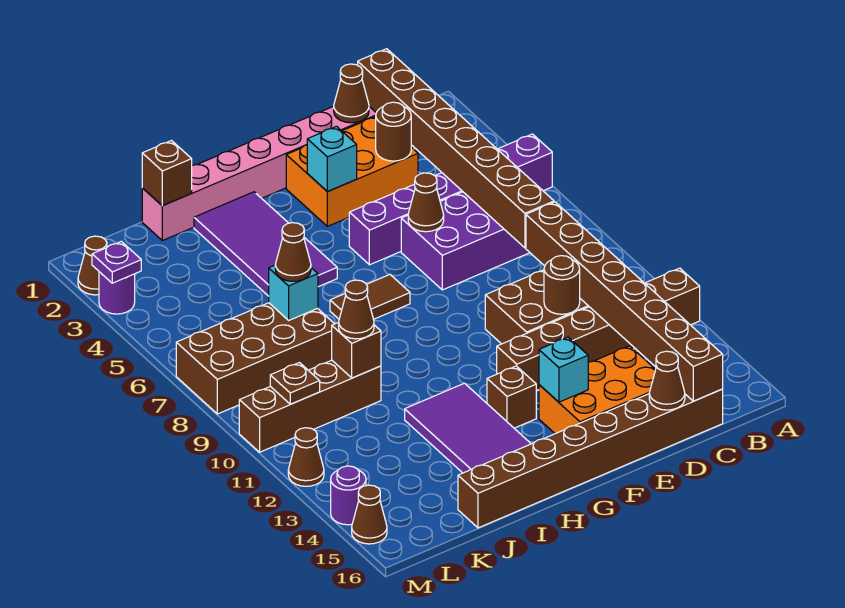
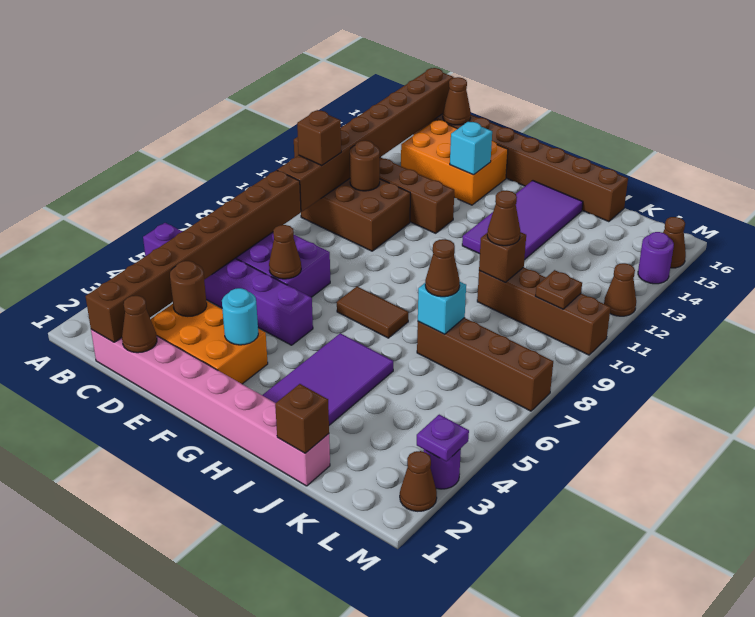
cyan 1x1 brick [307,126,357,192] -> cyan 1x1 round brick [222,288,258,345]
brown 1x1 brick [487,366,536,428] -> brown 1x1 brick moved to [297,110,341,165]
brown 2x4 brick [176,303,334,414] -> brown 1x4 brick [417,318,553,411]

